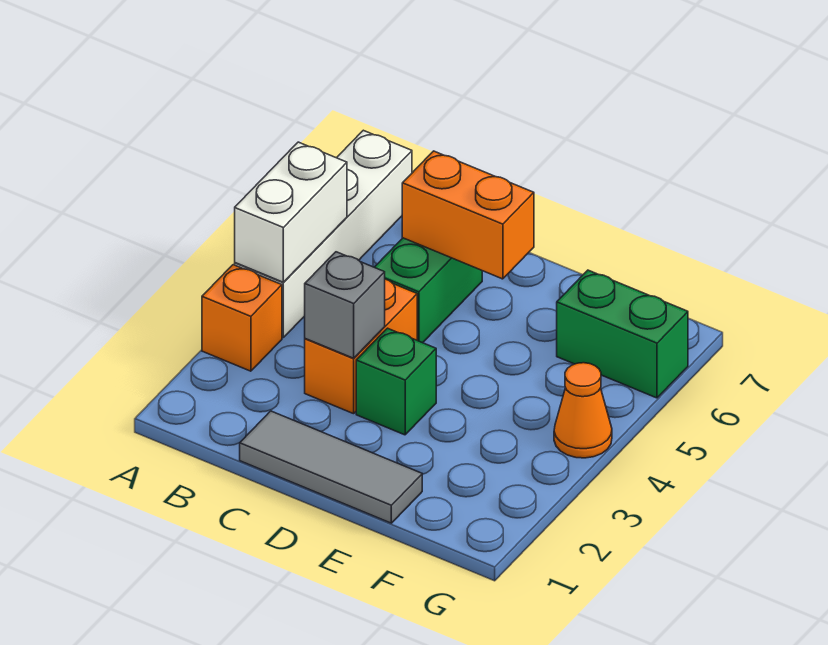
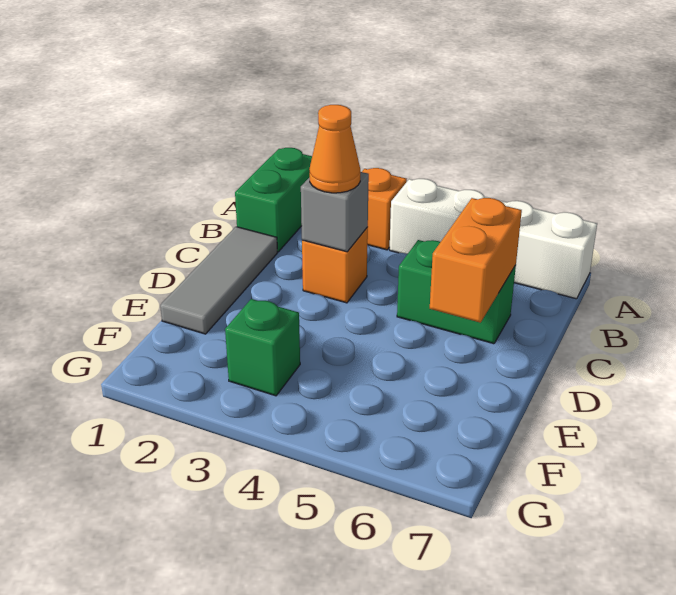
white 1x2 brick [235,142,347,282] -> none
orange 1x2 brick [305,279,417,414] -> orange 1x1 brick [302,227,368,303]
green 1x1 brick [356,328,436,435] -> green 1x1 brick moved to [225,299,300,396]
green 1x2 brick [557,270,688,398] -> green 1x2 brick moved to [235,148,312,252]
orange 1x1 cone [554,363,612,458] -> orange 1x1 cone moved to [309,105,361,193]

